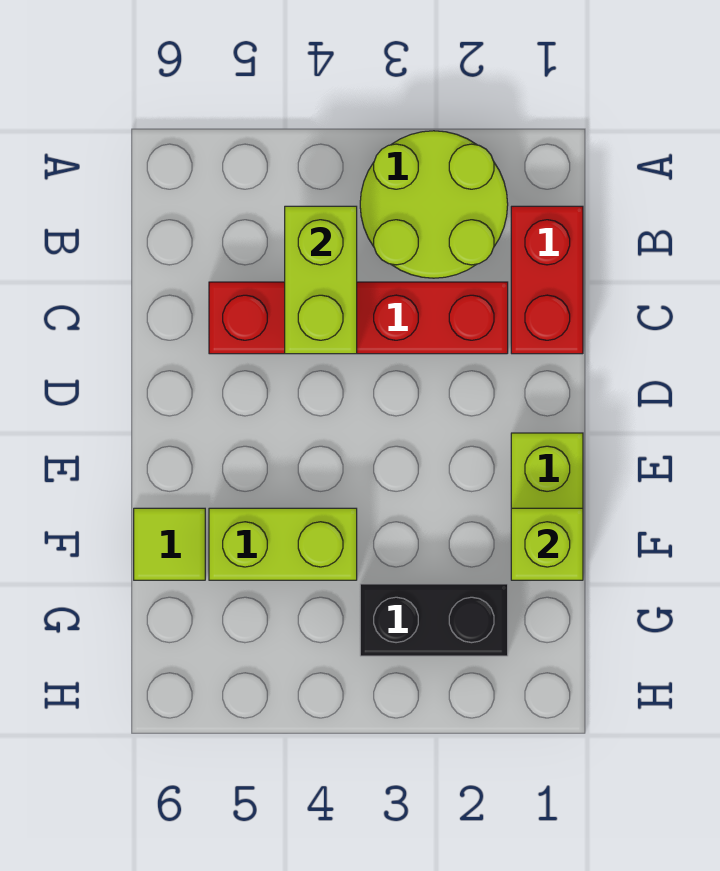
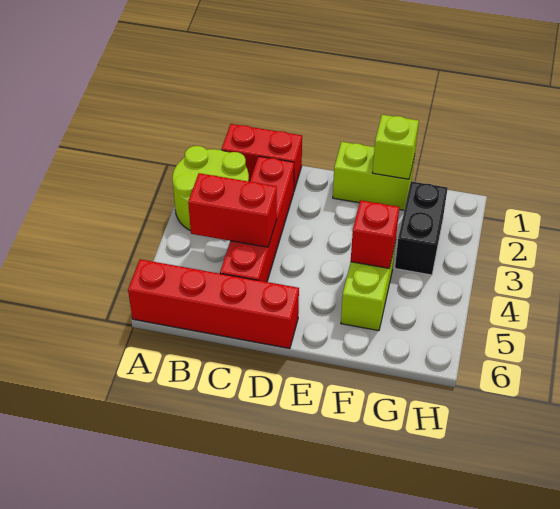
none -> red 1x4 brick [128,259,299,349]
lime 1x2 brick [285,206,357,354] -> red 1x2 brick [188,173,277,247]
none -> red 1x1 brick [351,200,399,268]
lime 1x1 tile [134,508,205,580] -> none

